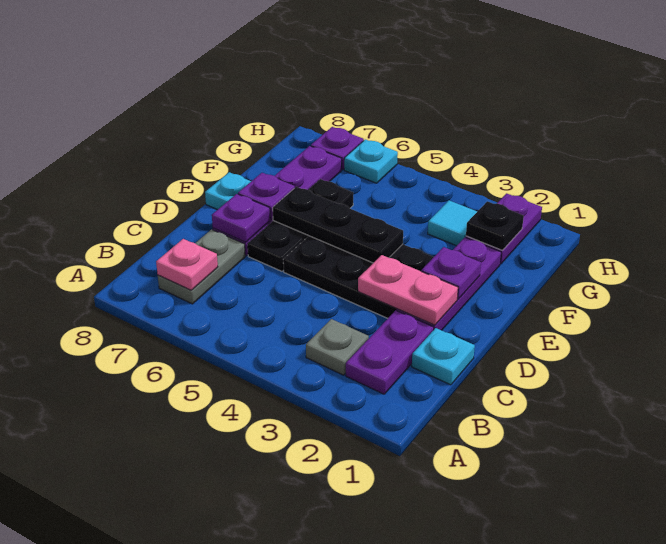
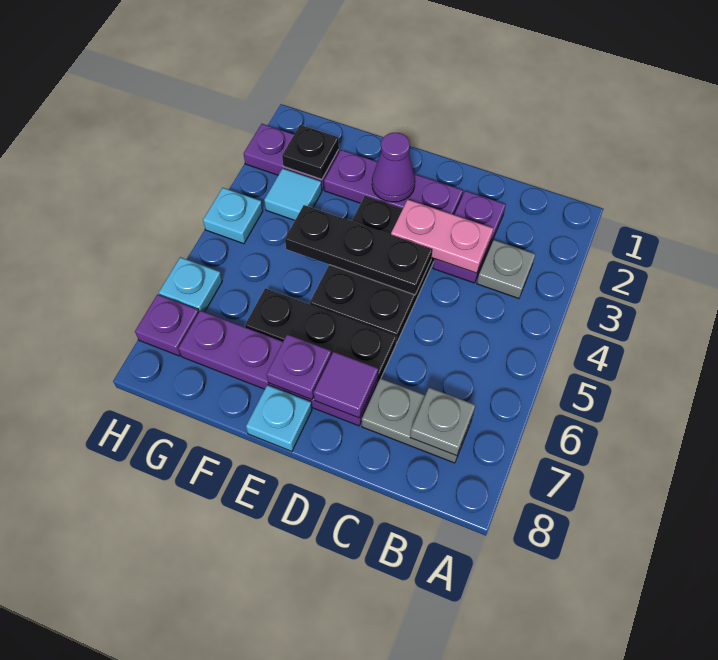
purple 1x2 plate [346,310,434,394] -> purple 1x2 plate turned to [433,191,506,283]
pink 1x1 plate [156,239,218,290] -> grey 1x1 plate [410,388,475,456]
cyan 1x1 plate [412,328,475,385] -> cyan 1x1 plate moved to [203,188,263,244]
pink 1x2 plate [358,255,458,325] -> pink 1x2 plate turned to [391,200,493,273]
purple 1x1 plate [212,194,270,242] -> purple 1x1 tile [314,352,378,418]
purple 1x1 plate [421,247,481,299] -> purple 1x1 cone [372,133,415,202]
black 1x3 plate [273,187,403,263] -> black 1x3 plate turned to [285,205,432,295]

